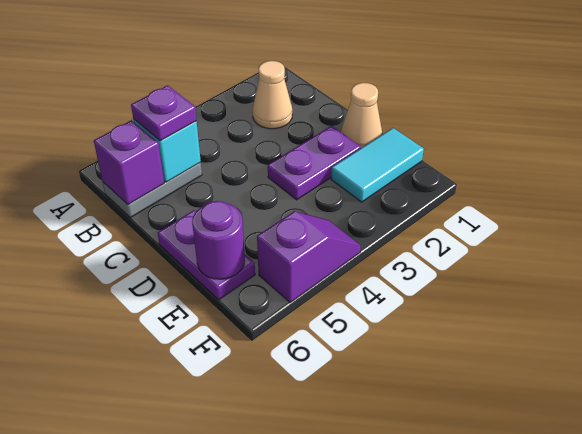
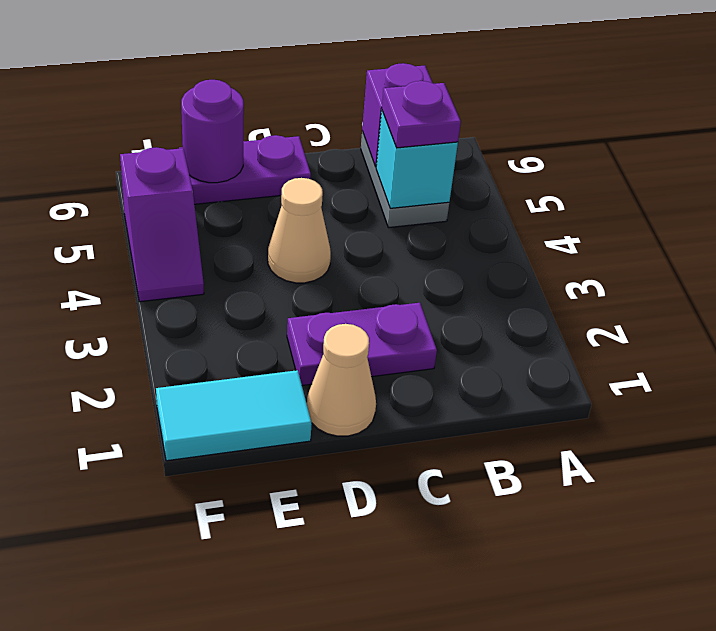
tan 1x1 cone [252,61,292,129] -> tan 1x1 cone moved to [268,178,331,283]
purple 1x2 plate [268,126,361,200] -> purple 1x2 plate turned to [287,303,437,386]
cyan 1x2 tile [331,128,424,202] -> cyan 1x2 tile turned to [156,370,312,461]

